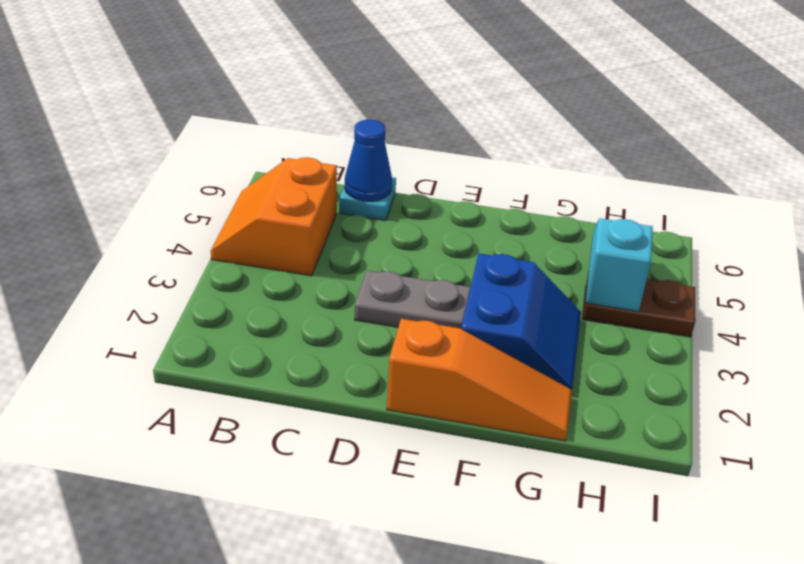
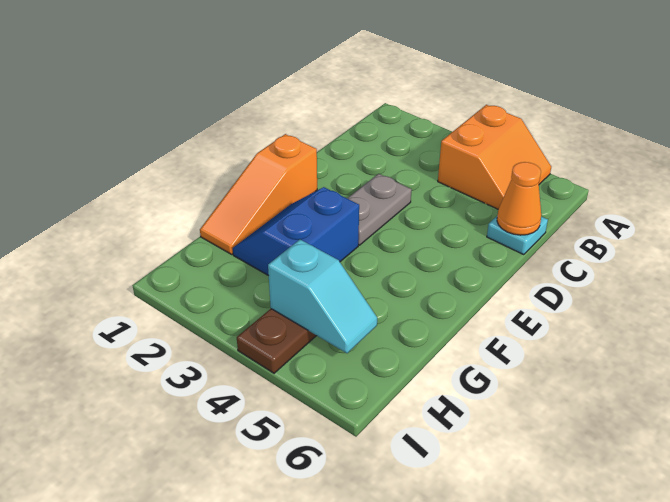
orange 2x2 slope [211,157,337,276] -> orange 2x2 slope turned to [438,105,551,209]
blue 1x1 cone [345,120,392,201] -> orange 1x1 cone [497,162,541,235]
blue 2x2 slope [461,254,581,390] -> blue 2x2 slope turned to [233,187,359,276]

